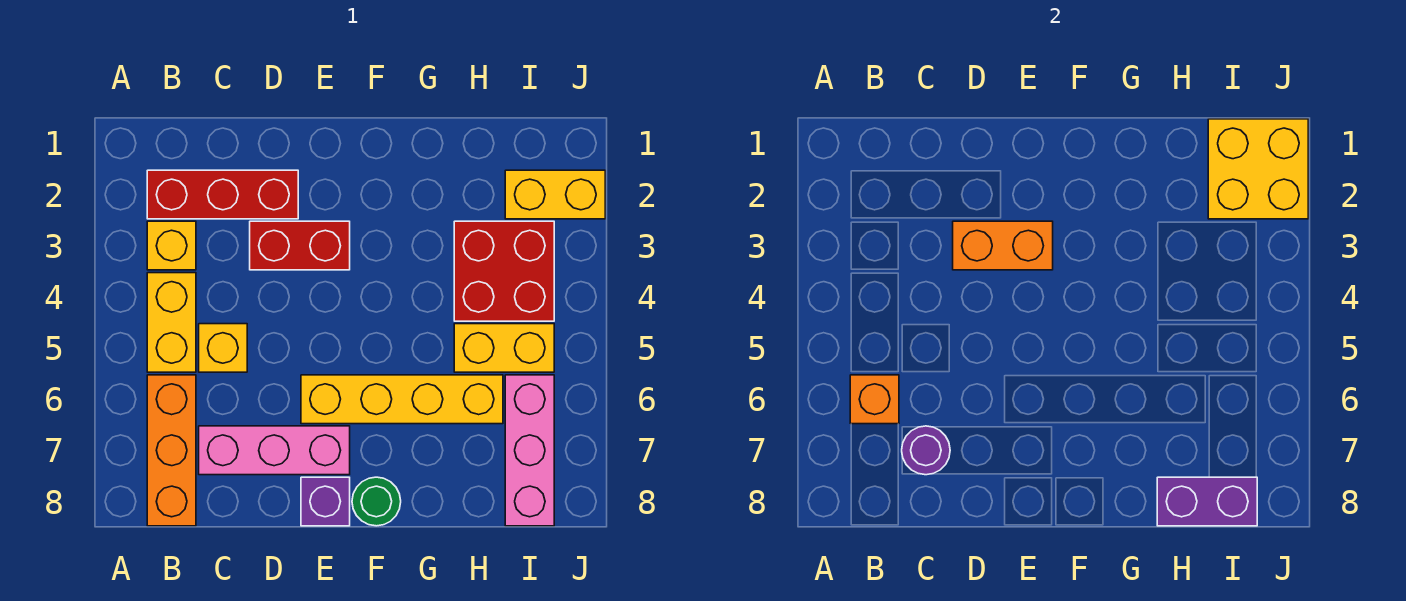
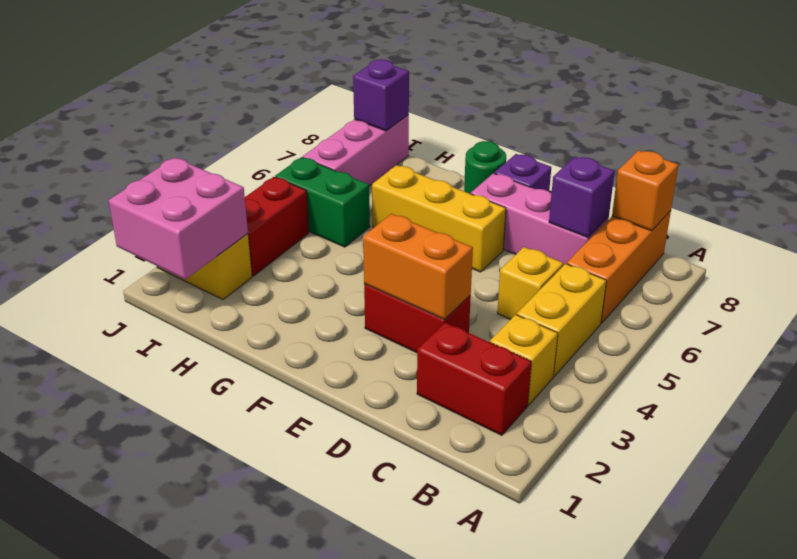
red 1x3 brick [147,170,298,219] -> red 1x2 brick [417,323,532,435]
orange 1x1 brick [850,375,899,424] -> orange 1x1 brick moved to [612,151,679,231]
purple 1x1 round brick [902,426,950,475] -> purple 1x1 brick [549,157,615,238]
yellow 1x4 brick [301,375,503,424] -> yellow 1x3 brick [372,165,506,272]
red 2x2 brick [454,221,554,321] -> red 1x2 brick [245,177,309,276]
yellow 1x2 brick [454,324,554,372] -> green 1x2 brick [275,157,370,247]
purple 1x2 brick [1157,477,1257,526] -> purple 1x1 brick [353,59,409,131]
yellow 2x2 brick [1208,119,1308,219] -> pink 2x2 brick [109,158,248,280]

